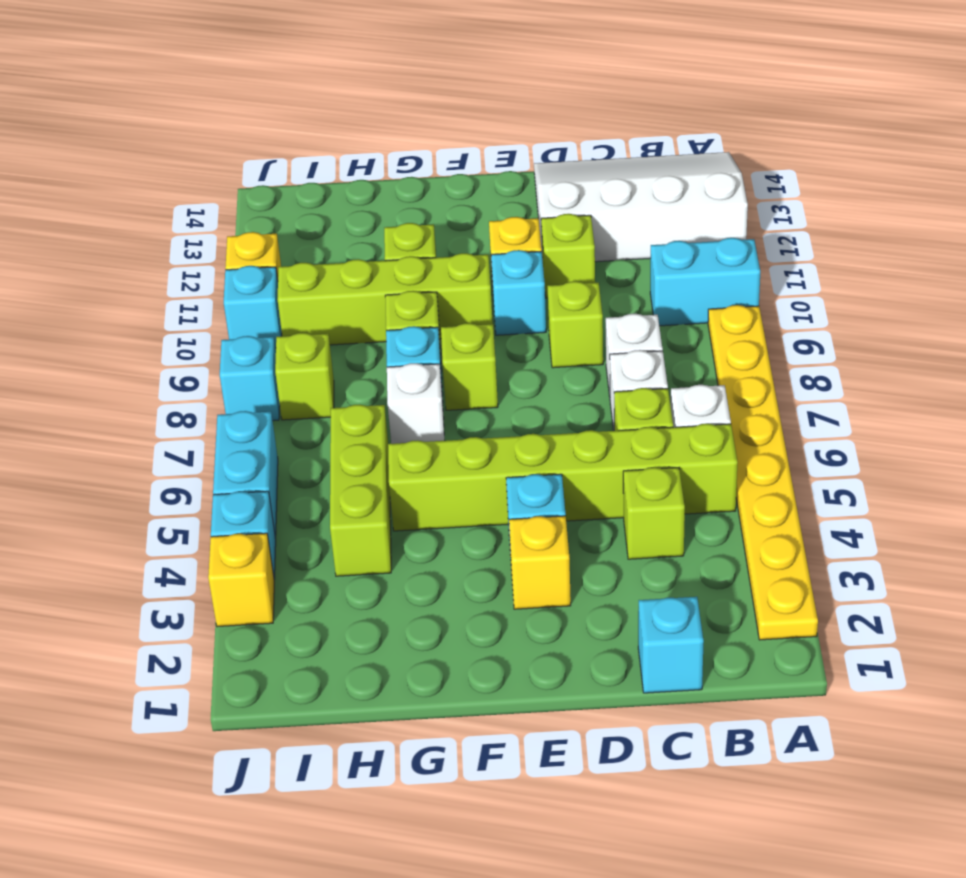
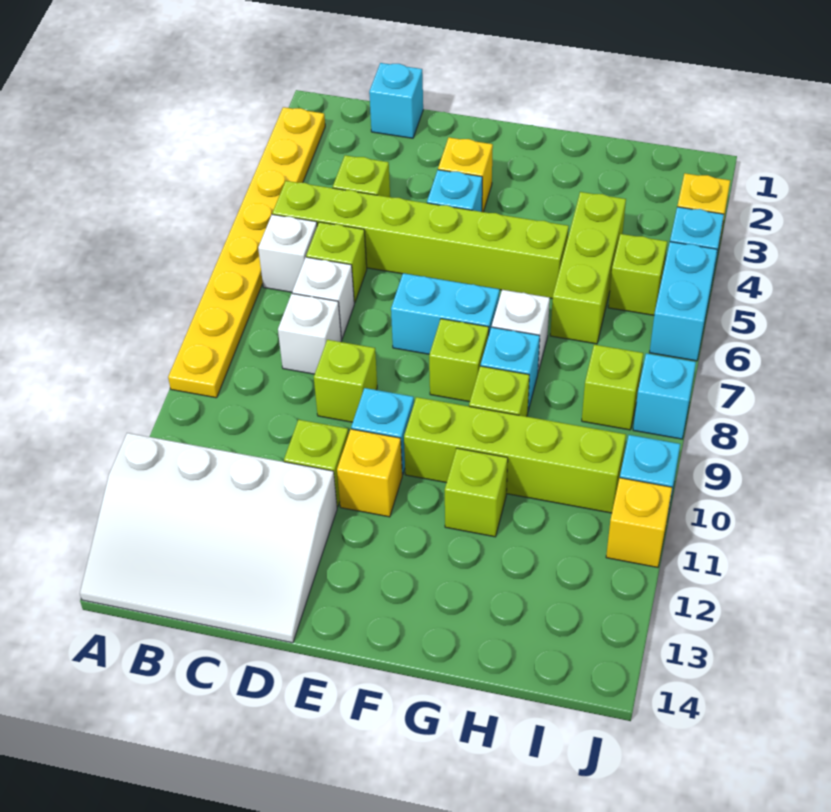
cyan 1x2 brick [650,238,760,326] -> cyan 1x2 brick moved to [391,273,500,354]
none -> lime 1x1 brick [608,234,667,315]

